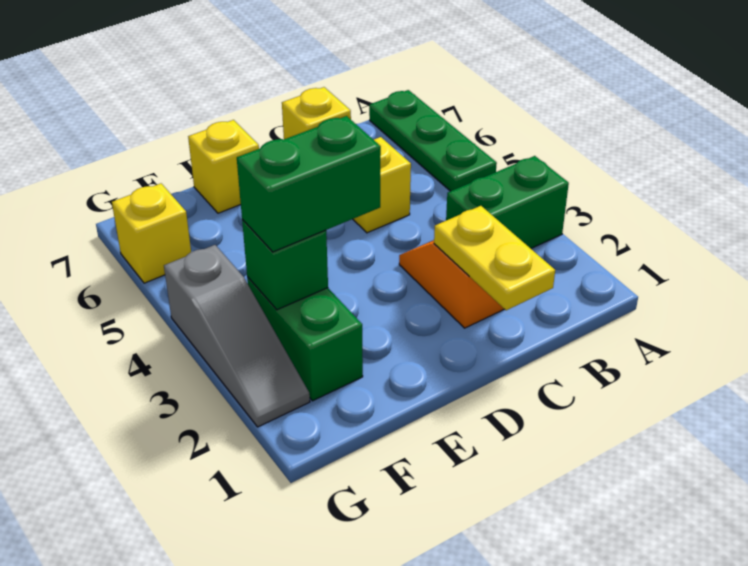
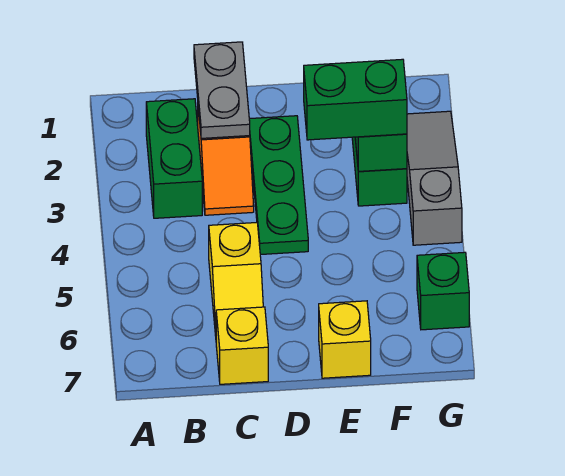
green 1x2 brick [446,156,569,248] -> green 1x2 brick turned to [146,99,202,218]
green 1x3 plate [369,90,497,191] -> green 1x3 plate moved to [249,116,308,255]
yellow 1x2 plate [434,206,555,310] -> grey 1x2 plate [194,42,250,138]
yellow 1x1 brick [112,183,191,283] -> green 1x1 brick [417,252,469,330]

